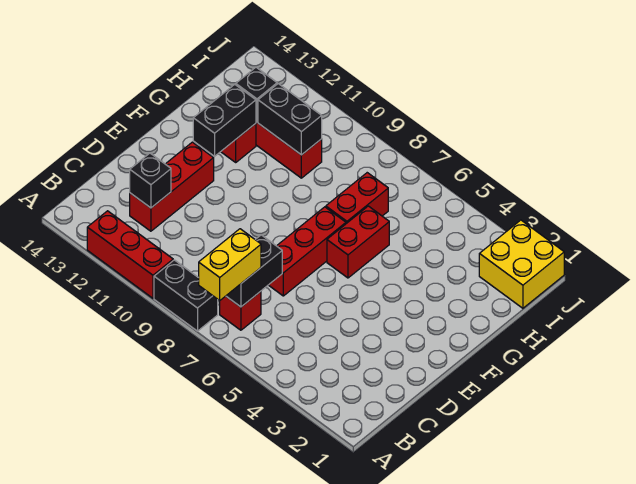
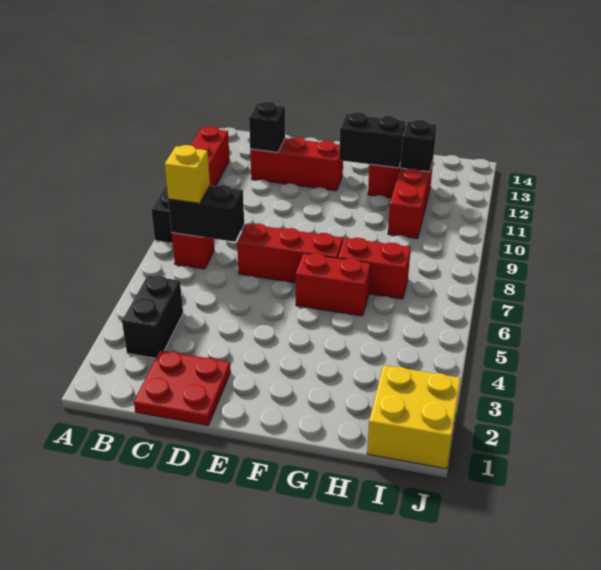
yellow 1x2 brick [199,229,261,301] -> yellow 1x1 brick [165,145,210,203]
none -> red 2x2 plate [134,350,231,425]
black 1x2 brick [258,84,322,155] -> black 1x2 brick moved to [122,276,183,358]

